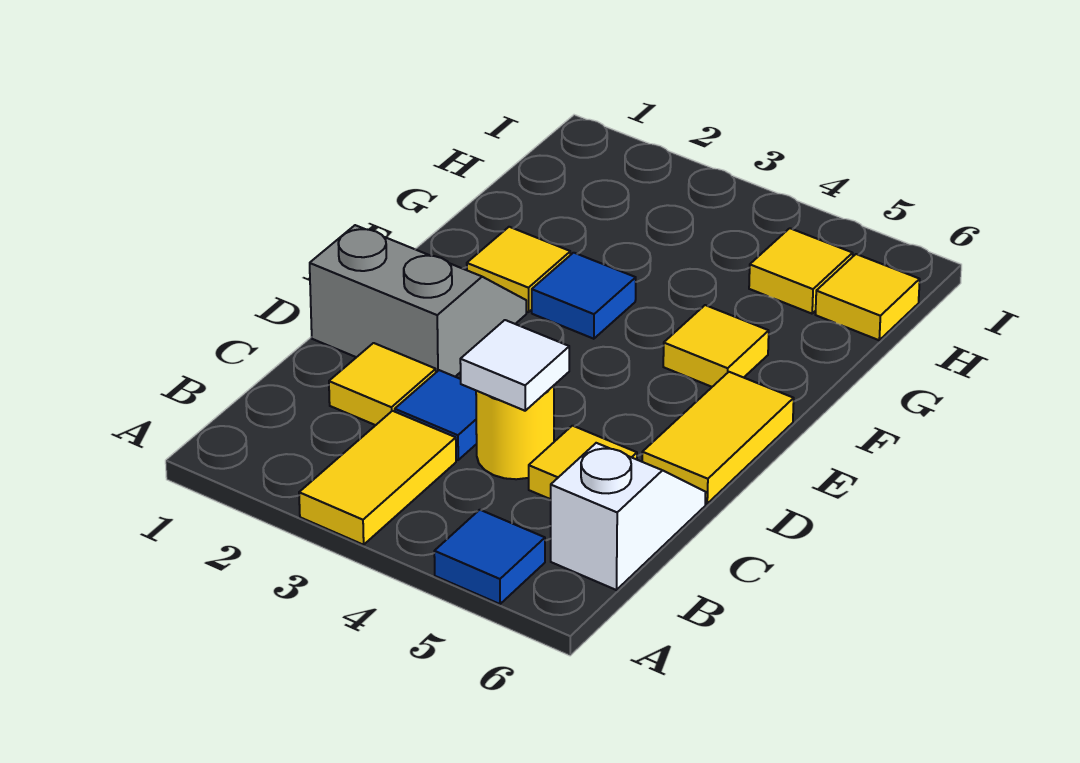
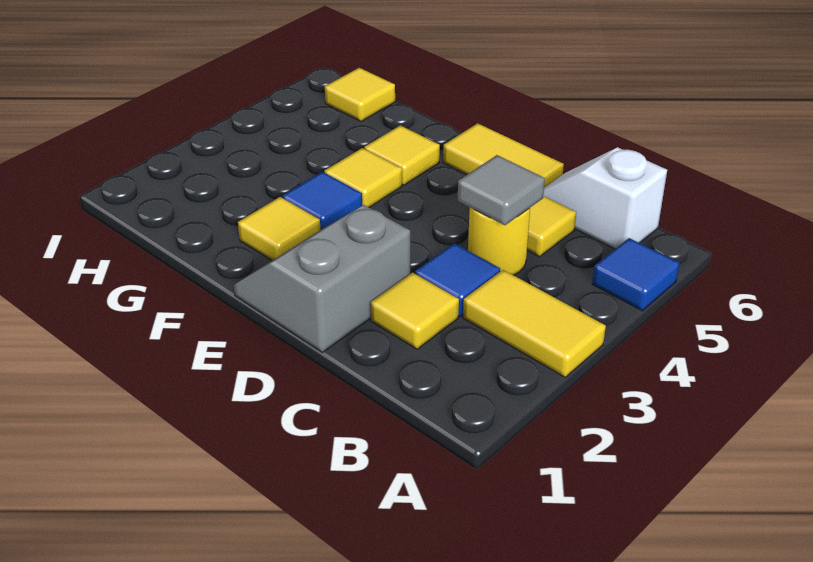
white 1x1 tile [460,320,569,411] -> grey 1x1 tile [458,155,545,225]
yellow 1x1 tile [749,228,853,314] -> yellow 1x1 tile moved to [324,148,402,207]

